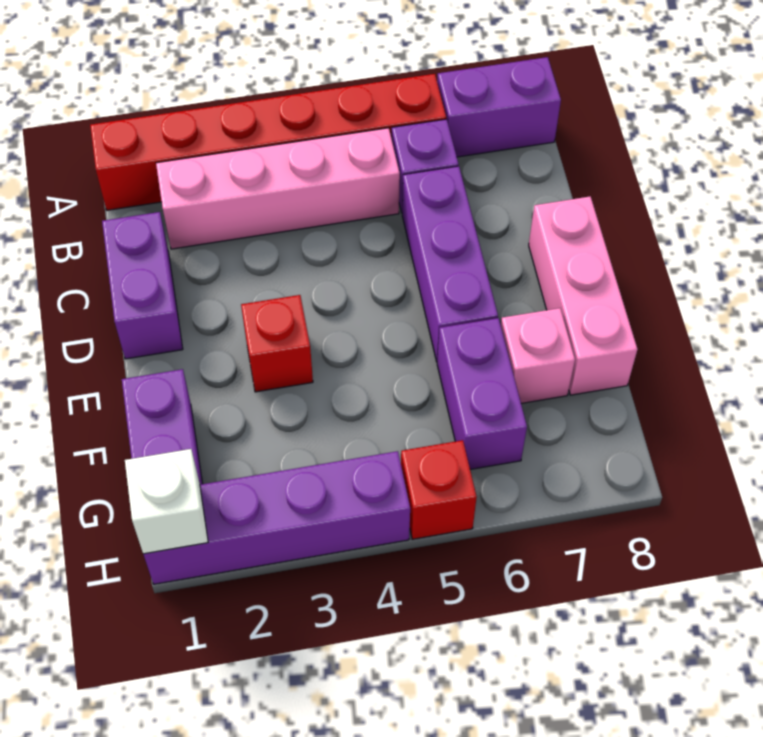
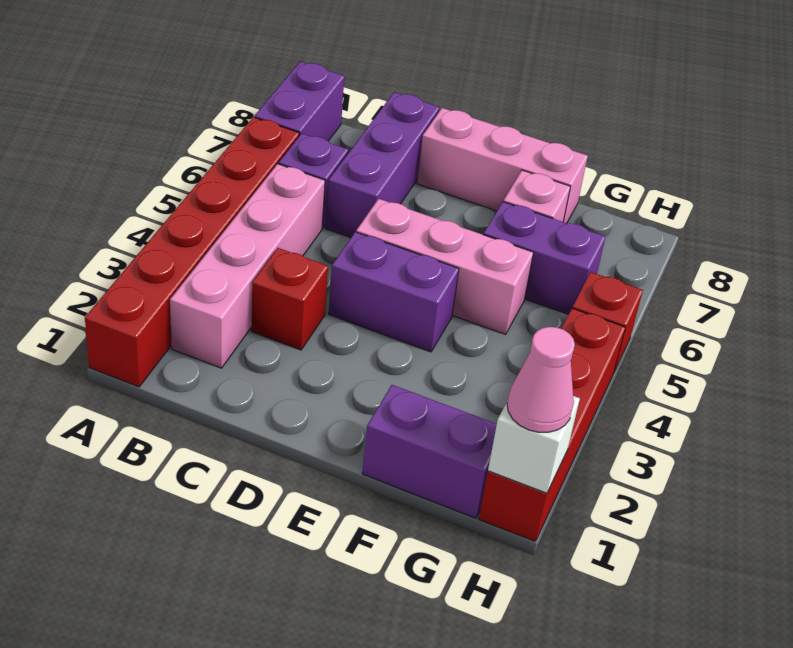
purple 1x2 brick [102,212,183,359] -> purple 1x2 brick moved to [329,232,459,352]
purple 1x3 brick [402,166,498,361] -> purple 1x3 brick turned to [326,92,439,238]
none -> pink 1x3 brick [356,199,533,334]
red 1x1 brick [241,295,313,392] -> red 1x1 brick moved to [251,248,328,350]
purple 1x4 brick [143,451,410,584] -> red 1x4 brick [479,308,625,542]
none -> pink 1x1 cone [507,327,575,432]

